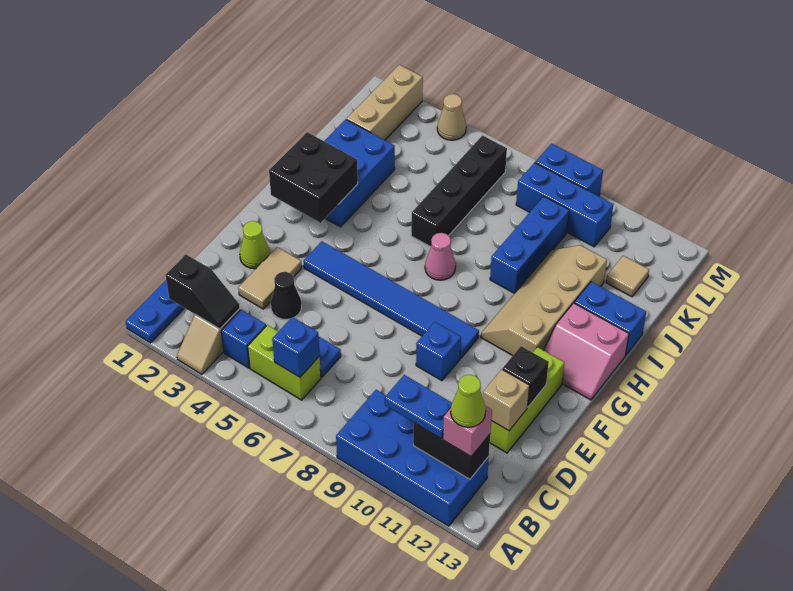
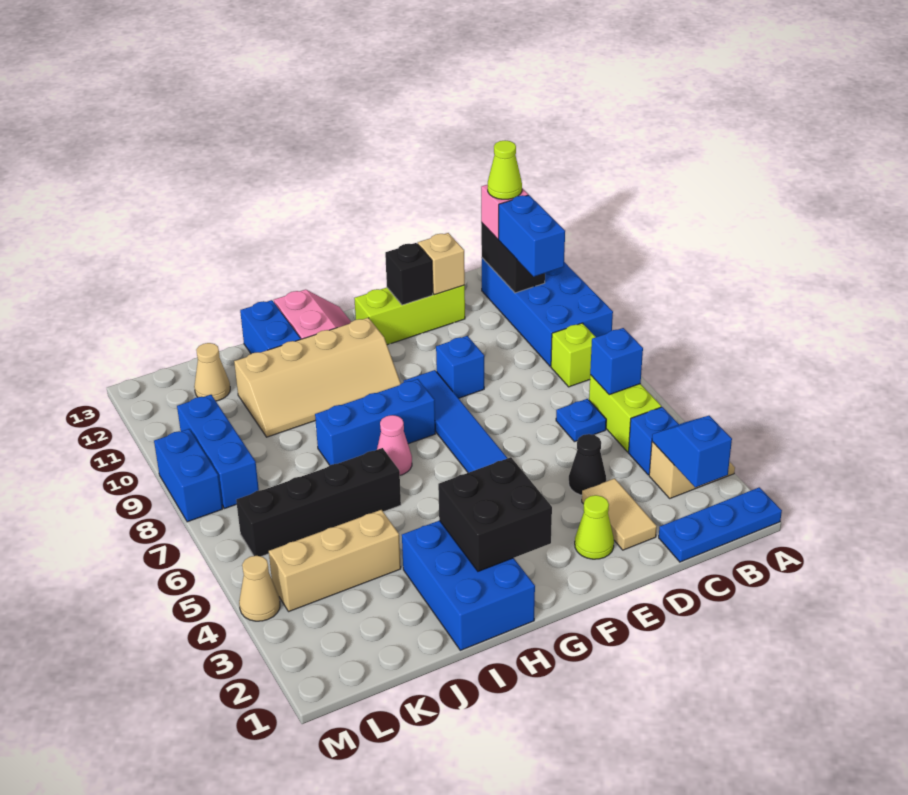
black 1x2 slope [166,254,240,329] -> blue 1x2 slope [652,416,732,487]
none -> lime 1x1 brick [551,323,595,387]
blue 1x2 plate [384,375,452,439] -> blue 1x2 brick [499,195,565,277]
tan 1x2 tile [238,247,302,309] -> tan 1x2 tile turned to [582,478,657,550]
blue 2x3 brick [324,119,395,227] -> blue 2x3 brick turned to [402,521,535,650]
blue 1x3 brick [490,197,569,293] -> blue 1x3 brick moved to [315,379,435,465]
tan 1x3 brick [346,65,423,140] -> tan 1x3 brick moved to [269,510,401,612]
tan 1x1 tile [606,256,649,297] -> tan 1x1 cone [194,343,230,401]

